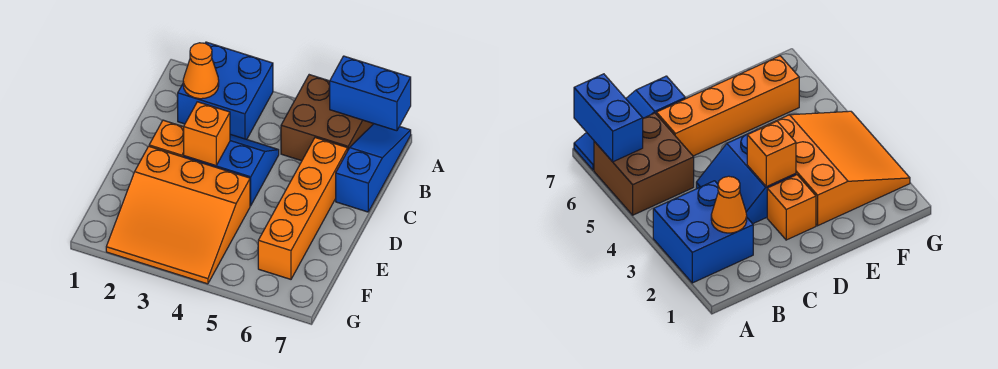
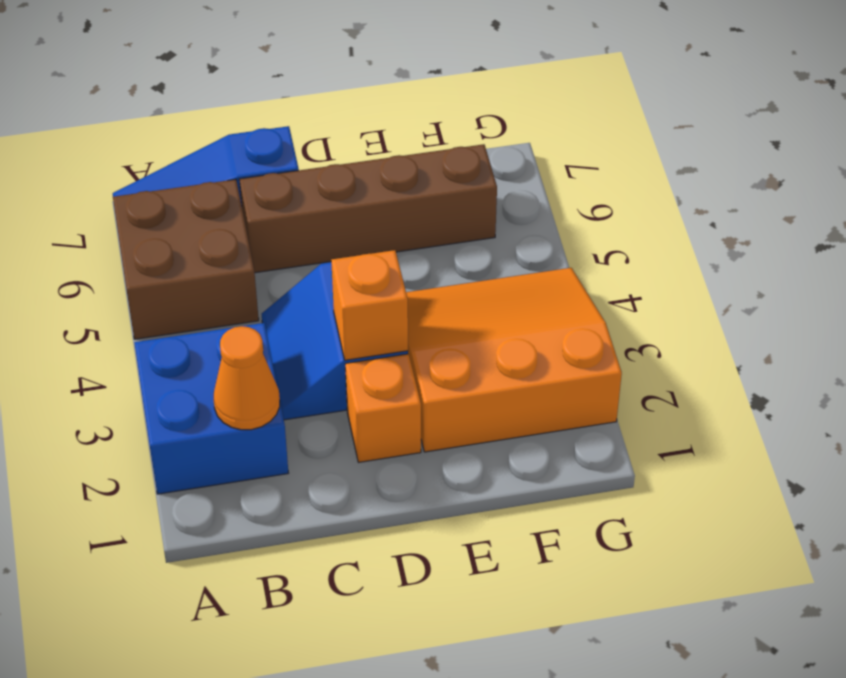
blue 1x2 brick [330,56,411,131] -> none
orange 1x4 brick [258,138,348,279] -> brown 1x4 brick [239,144,497,273]
orange 3x3 slope [106,146,250,284] -> orange 3x3 slope turned to [406,268,622,452]

